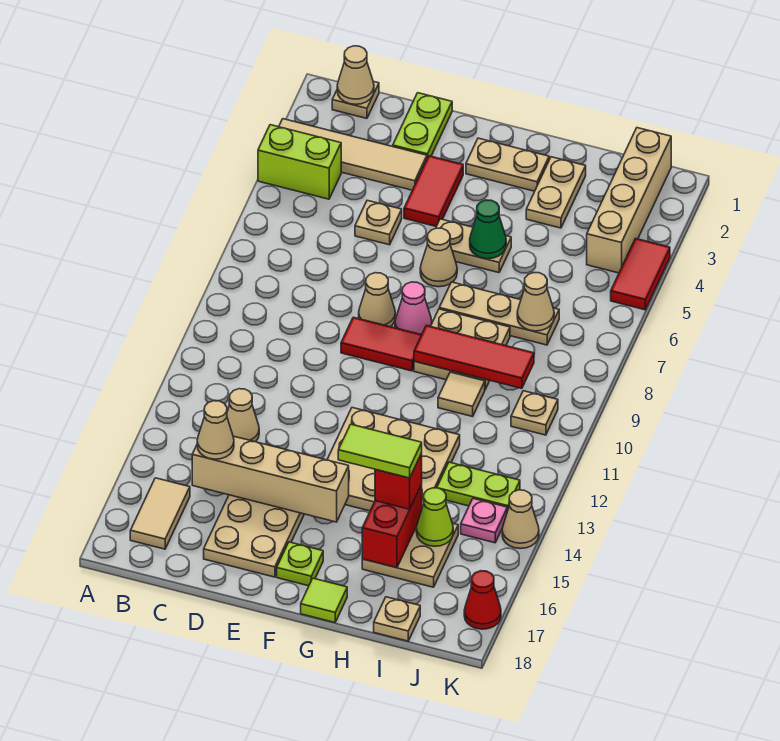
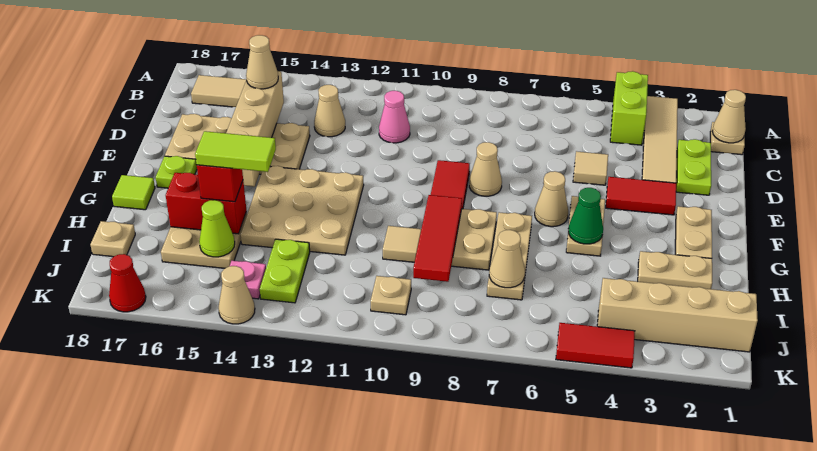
lime 1x2 plate [393,93,452,158] -> lime 1x2 plate turned to [676,139,711,195]
tan 1x1 plate [355,200,402,245] -> tan 1x1 tile [573,151,608,185]
pink 1x1 cone [395,282,432,335] -> pink 1x1 cone moved to [379,91,410,143]
lime 1x2 tile [338,424,422,478] -> lime 1x2 tile turned to [195,131,276,172]

